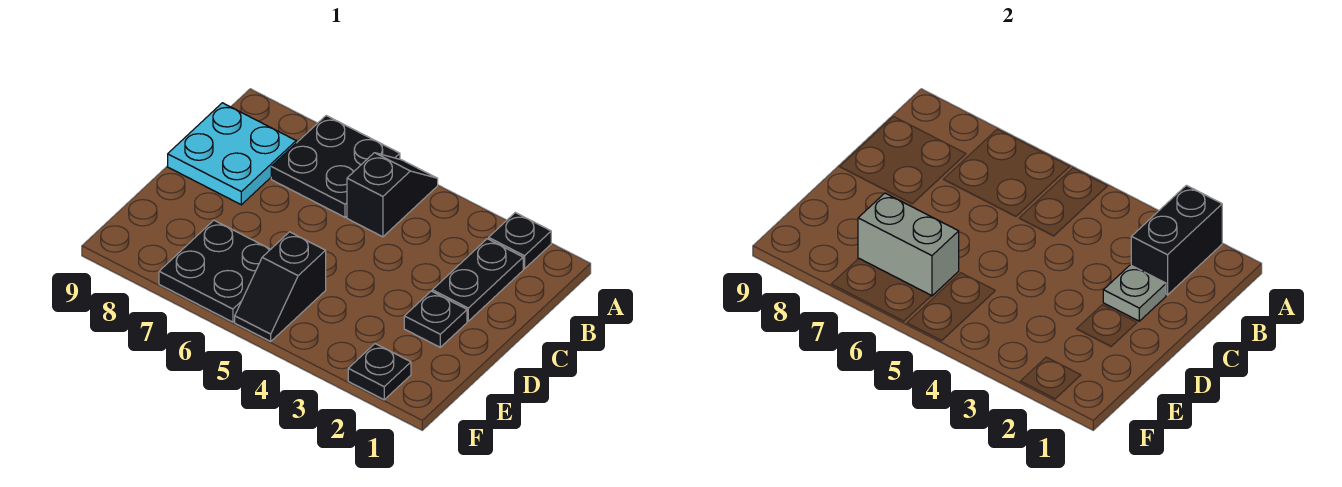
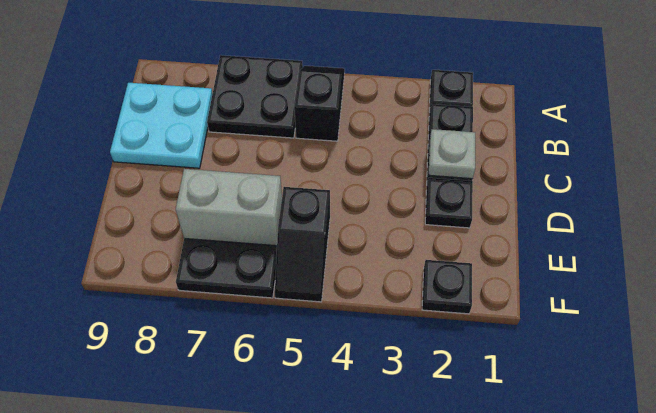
black 1x2 brick [1131,185,1222,295] -> none

